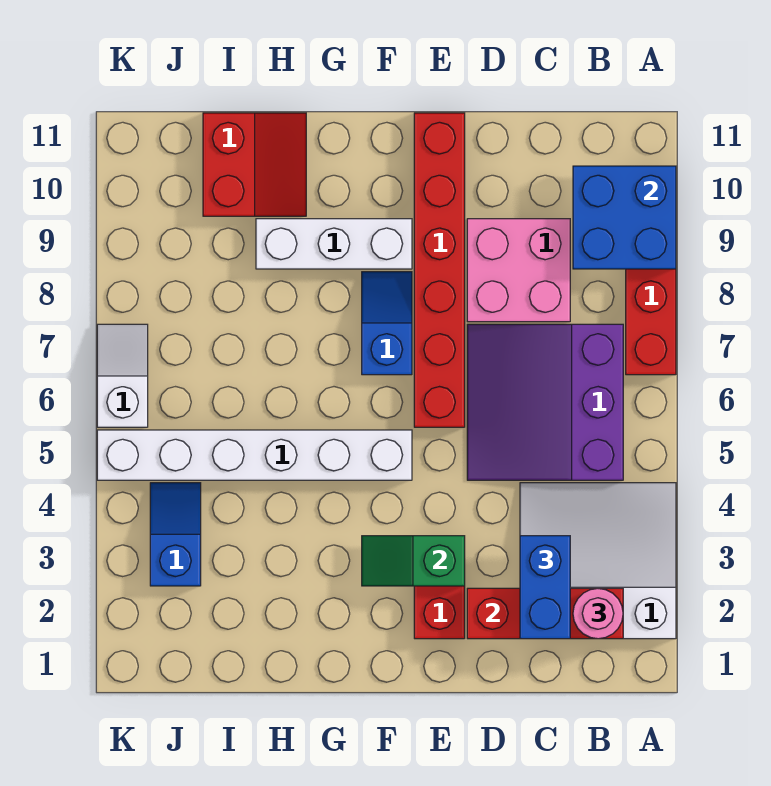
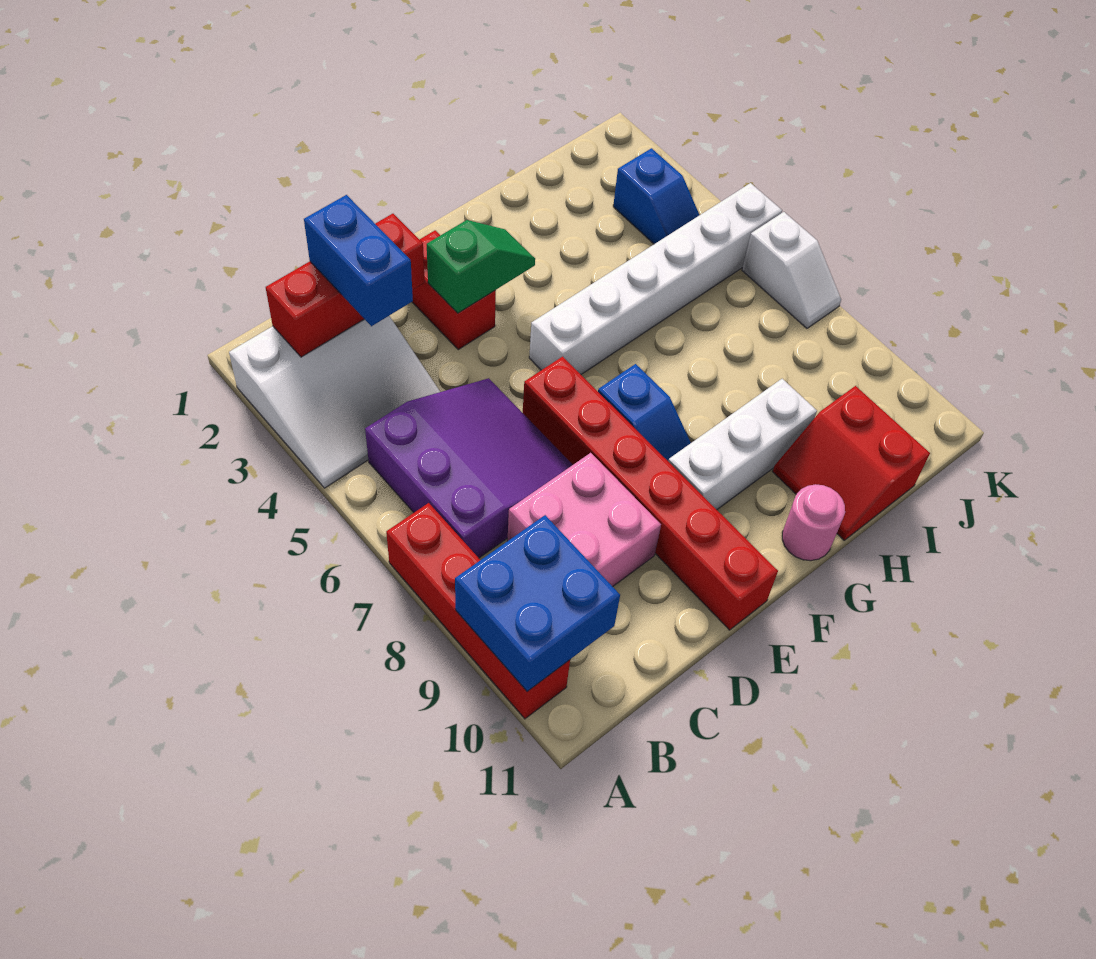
pink 1x1 round brick [573,588,623,639] -> pink 1x1 round brick moved to [782,484,845,561]

